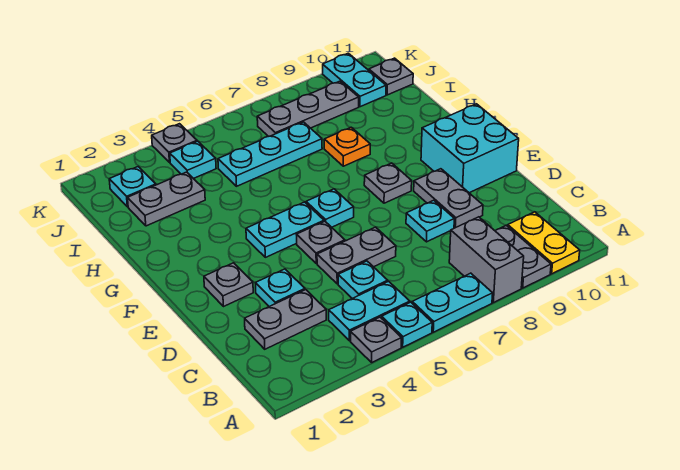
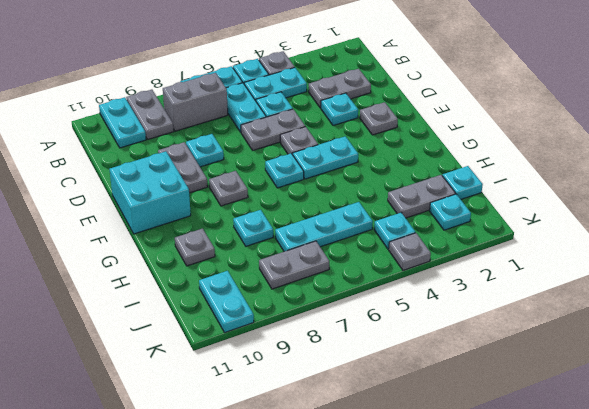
grey 1x2 brick [449,217,524,303] -> grey 1x2 brick turned to [163,73,228,131]
yellow 1x2 plate [508,212,580,274] -> cyan 1x2 plate [99,97,146,148]
none -> cyan 1x2 plate [226,83,266,132]
orange 1x1 plate [324,127,370,166] -> cyan 1x1 plate [233,210,273,246]
none -> cyan 1x1 plate [443,166,483,199]
grey 1x3 plate [257,81,359,137] -> grey 1x2 plate [259,241,329,289]
grey 1x1 plate [369,58,413,95] -> grey 1x1 plate moved to [175,229,215,266]

